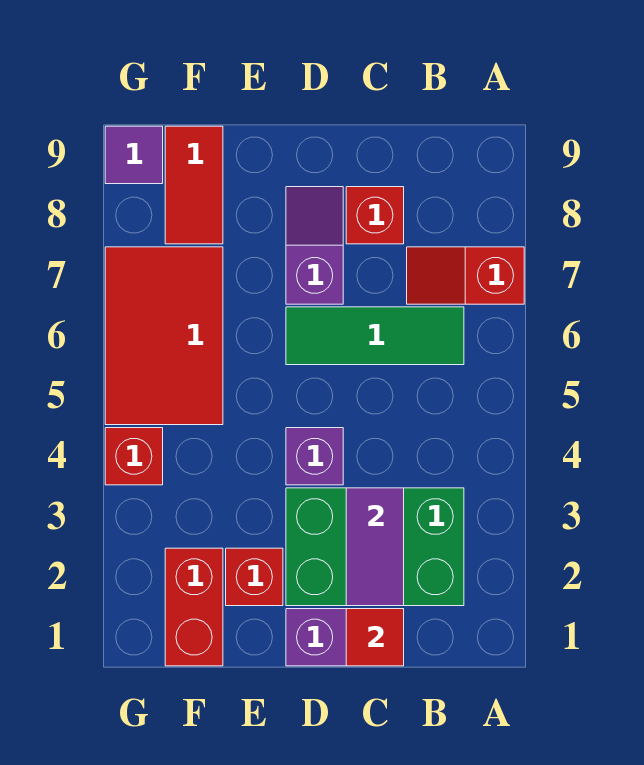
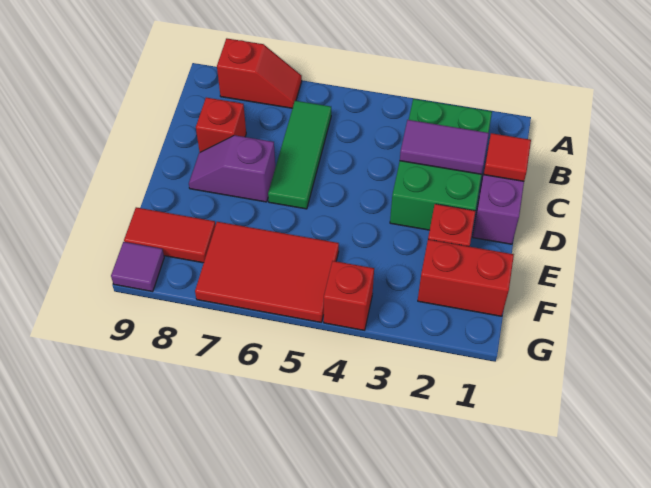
red 1x2 slope [407,247,524,304] -> red 1x2 slope turned to [217,38,302,108]
purple 1x1 brick [286,428,343,485] -> none

